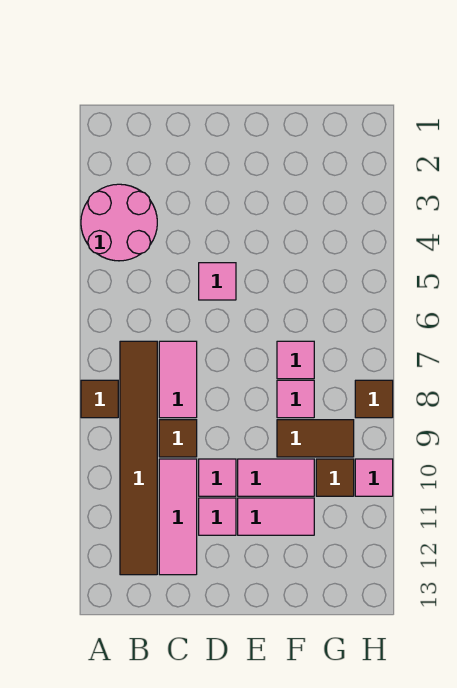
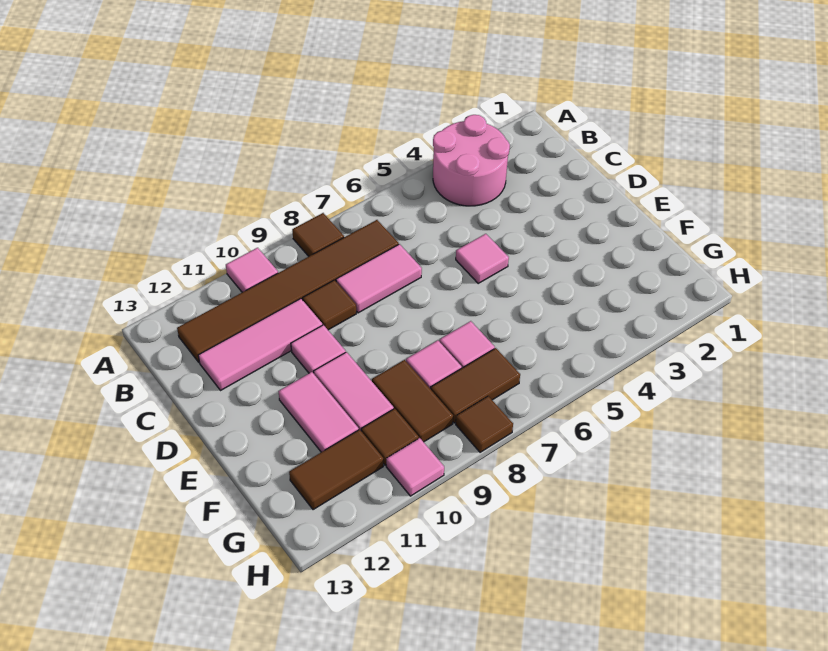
pink 1x1 tile [199,498,236,535] -> pink 1x1 tile moved to [226,248,278,292]
none -> brown 1x2 tile [431,348,520,423]
none -> brown 1x2 tile [289,430,383,510]

